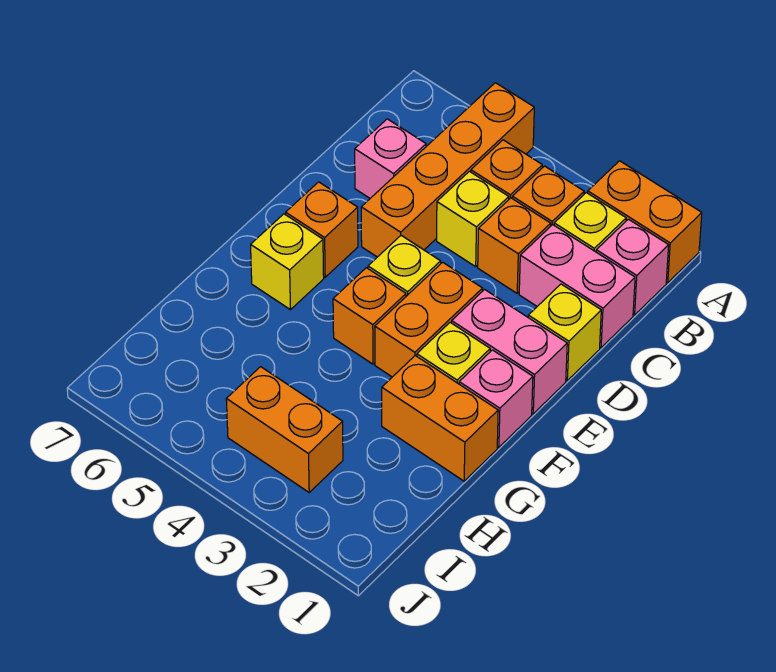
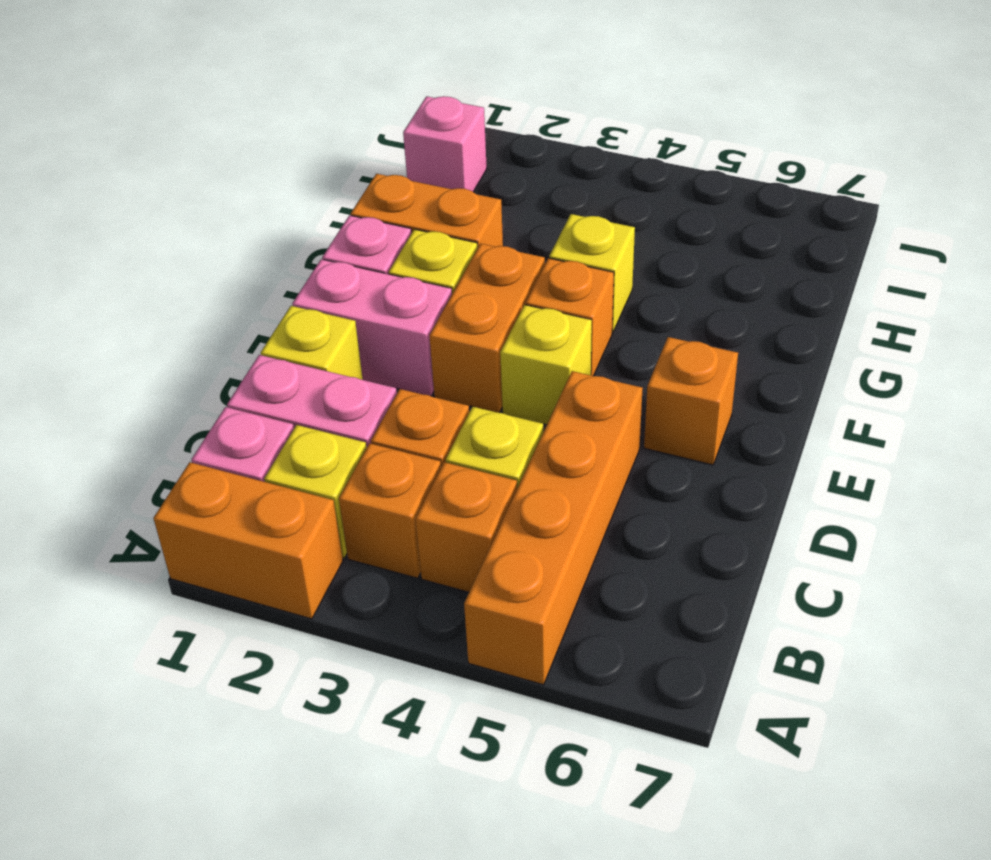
pink 1x1 brick [355,119,426,198] -> pink 1x1 brick moved to [403,96,487,192]
yellow 1x1 brick [251,214,324,310] -> yellow 1x1 brick moved to [549,214,635,333]
orange 1x2 brick [226,367,343,492] -> none

